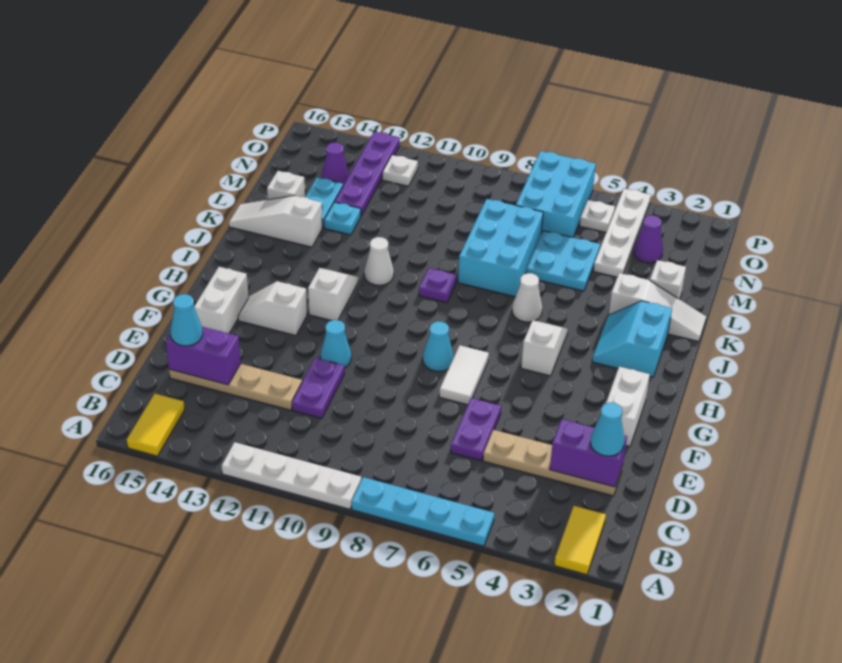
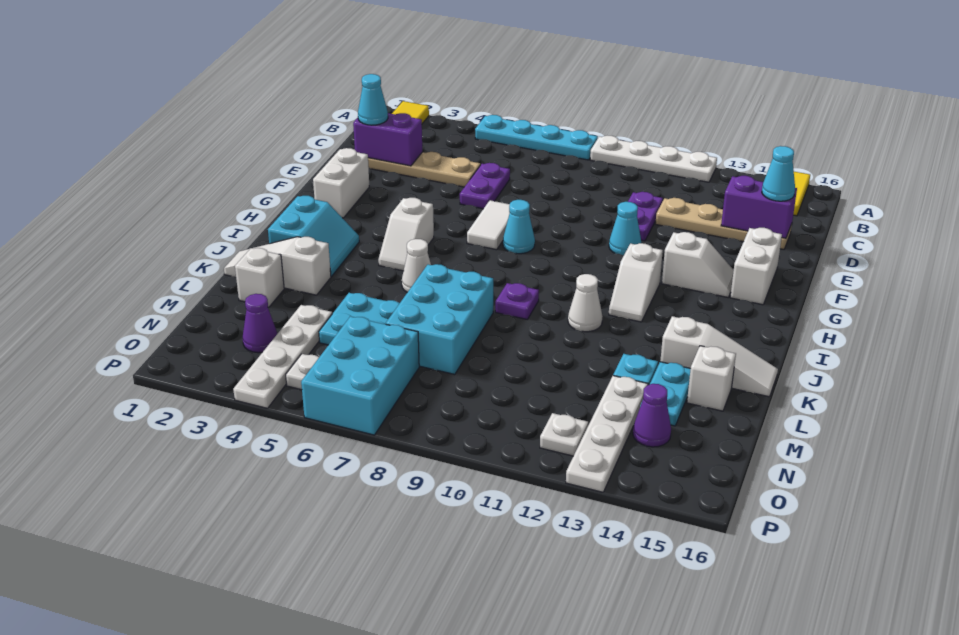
purple 1x4 plate [335,132,400,216] -> white 1x4 plate [566,376,648,492]

